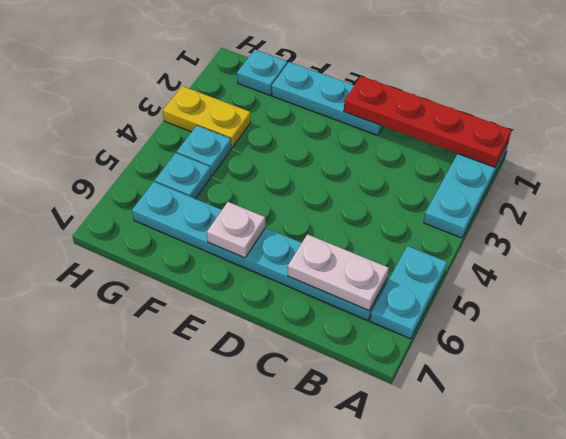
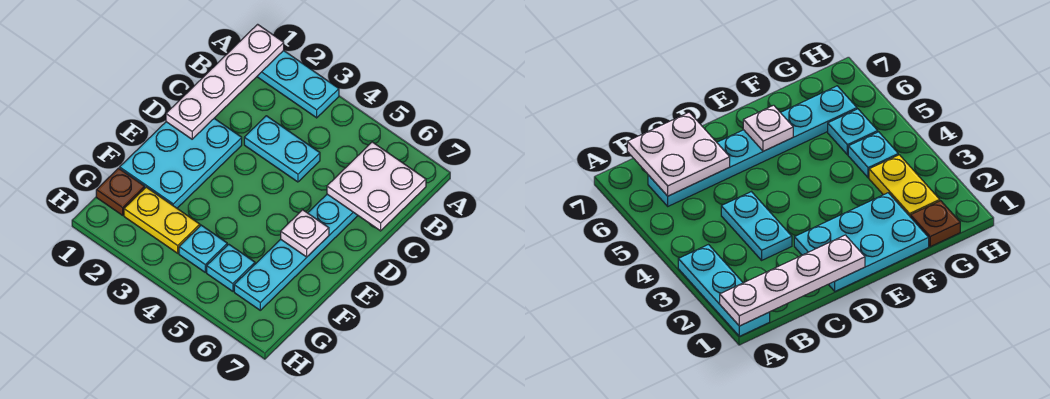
red 1x4 plate [344,76,511,167] -> white 1x4 plate [166,24,284,139]
cyan 1x2 plate [370,246,447,339] -> cyan 1x2 plate moved to [244,116,320,182]
white 1x2 plate [288,234,389,310] -> white 2x2 plate [327,142,426,231]
cyan 1x3 plate [272,62,383,135] -> cyan 2x3 plate [120,119,242,208]
cyan 1x1 plate [237,50,287,95] -> brown 1x1 plate [96,168,145,215]
yellow 1x2 plate [163,86,251,148] -> yellow 1x2 plate turned to [124,187,200,253]

